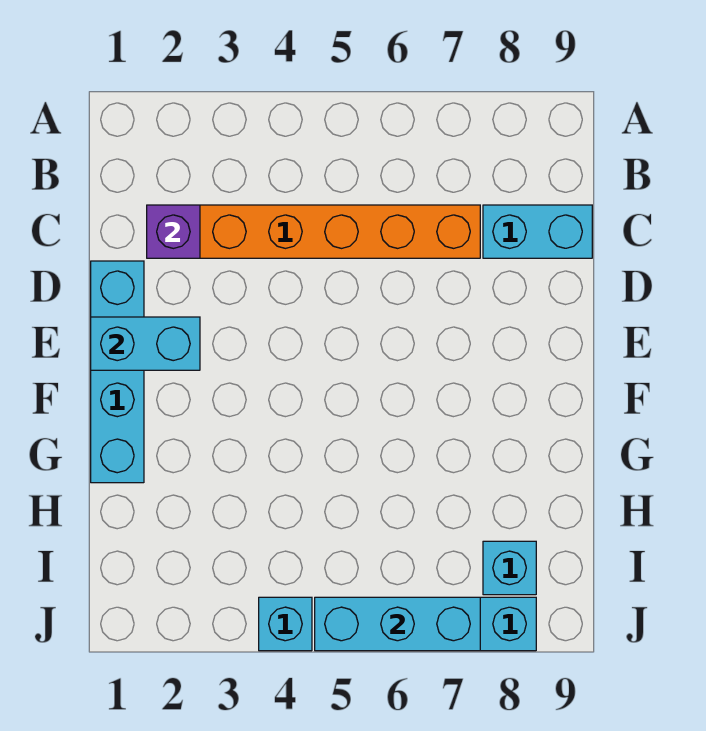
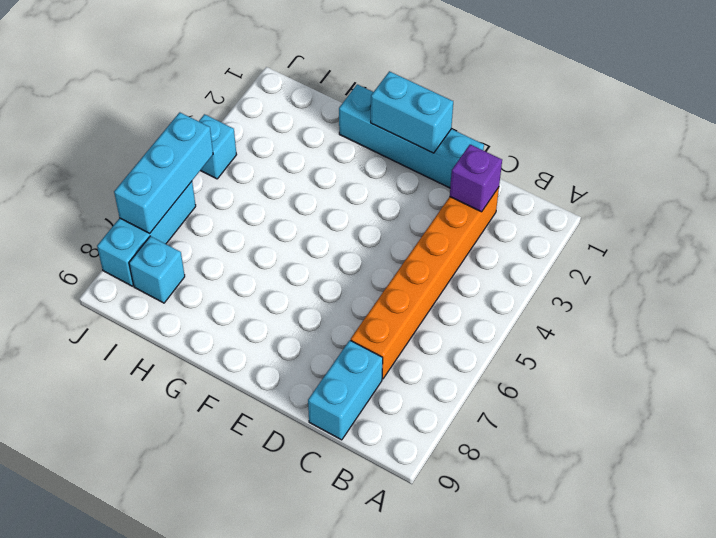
cyan 1x2 brick [91,317,200,370] -> cyan 1x2 brick turned to [371,71,453,153]

